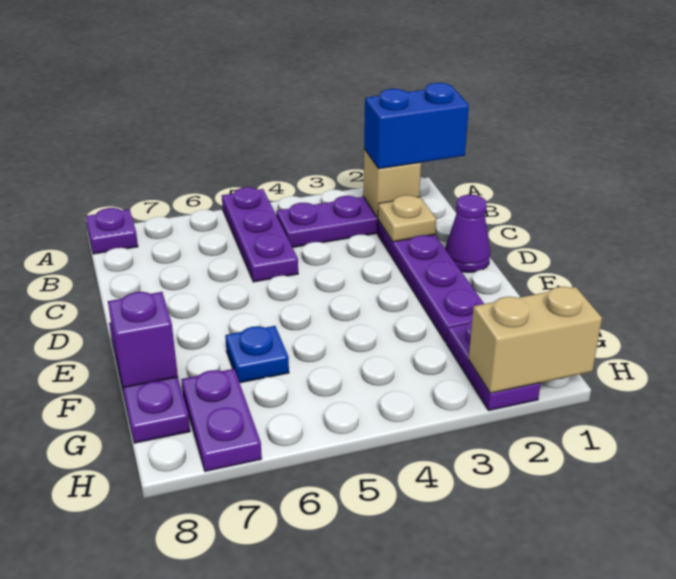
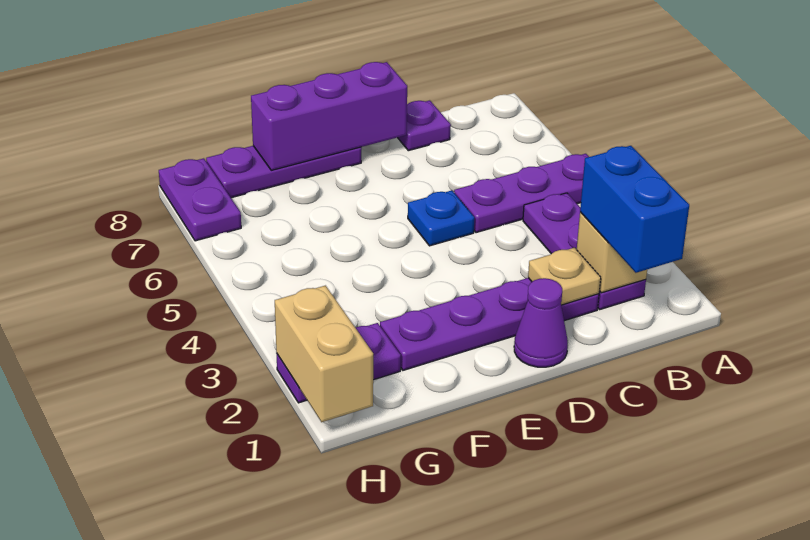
purple 1x1 plate [86,208,138,254] -> purple 1x1 plate moved to [398,100,451,151]
blue 1x1 plate [225,326,289,383] -> blue 1x1 plate moved to [408,191,475,246]
purple 1x1 brick [108,292,178,388] -> purple 1x3 brick [251,62,407,170]
purple 1x2 plate [181,369,262,472] -> purple 1x2 plate turned to [159,158,241,241]

